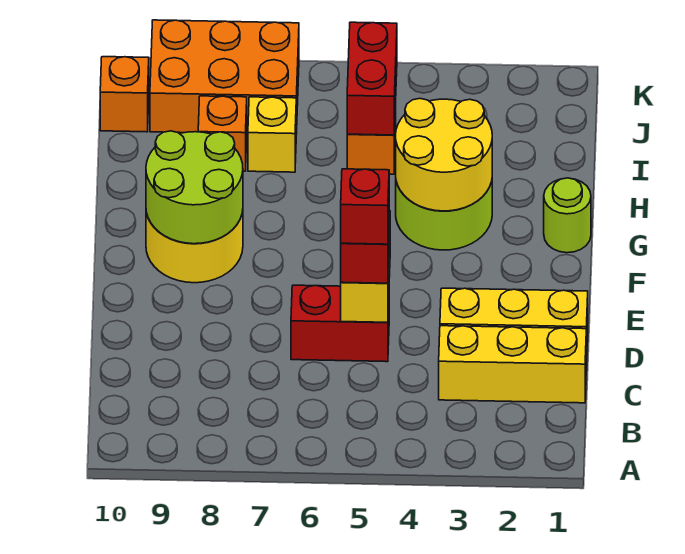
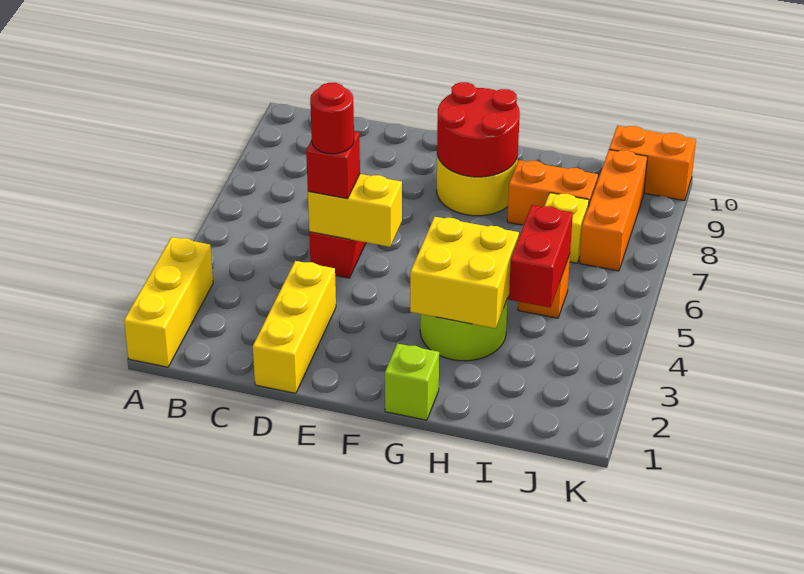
yellow 1x3 brick [439,326,586,403] -> yellow 1x3 brick moved to [124,237,213,367]
red 1x1 brick [341,169,389,244] -> red 1x1 round brick [310,83,354,154]
lime 2x2 round brick [146,131,243,244] -> red 2x2 round brick [437,82,520,177]
lime 1x1 round brick [544,178,591,253] -> lime 1x1 brick [385,344,439,420]
yellow 2x2 round brick [396,99,492,211] -> yellow 2x2 brick [410,217,519,329]
red 1x2 brick [347,22,397,135] -> red 1x2 brick turned to [509,205,573,307]
orange 1x1 brick [198,96,247,171] -> orange 1x2 brick [507,160,598,225]
orange 2x3 brick [150,20,299,134] -> orange 1x3 brick [579,150,647,271]
orange 1x1 brick [100,57,149,132] -> orange 1x2 brick [609,126,696,201]

